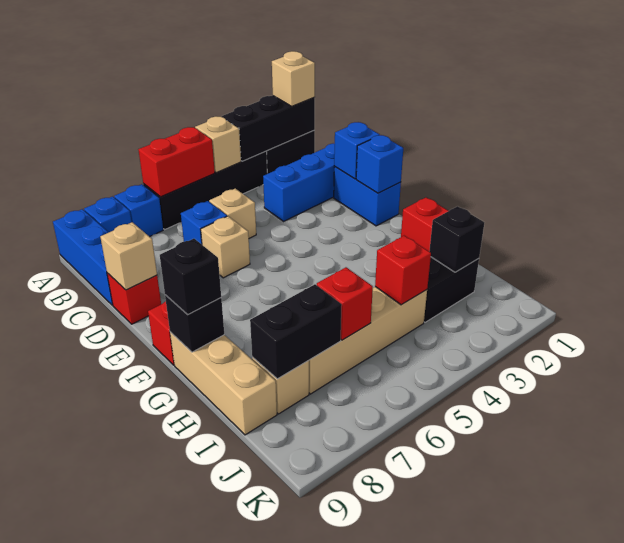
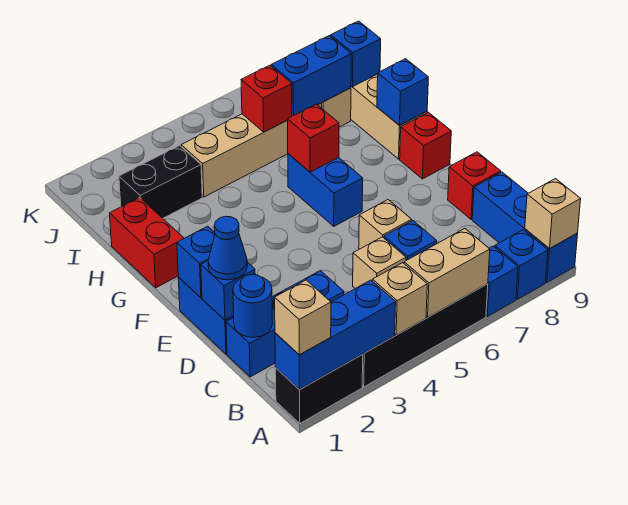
black 1x3 brick [222,96,315,161] -> blue 1x3 brick [275,280,396,390]
red 1x2 brick [138,127,215,197] -> tan 1x2 brick [404,229,490,317]
none -> blue 1x1 round brick [233,275,273,337]
none -> blue 1x1 cone [208,216,247,280]
tan 1x1 brick [100,222,157,290] -> tan 1x1 brick moved to [525,179,581,249]
none -> blue 1x2 brick [288,154,363,226]
black 1x1 brick [165,295,224,352] -> blue 1x1 brick [377,59,428,125]
black 1x1 brick [160,239,221,315] -> none
black 1x1 brick [429,206,484,272] -> none
red 1x1 brick [375,236,431,305] -> red 1x1 brick moved to [288,104,339,172]
black 1x2 brick [250,284,342,379] -> blue 1x2 brick [271,36,351,116]
none -> blue 1x1 brick [331,21,381,87]

